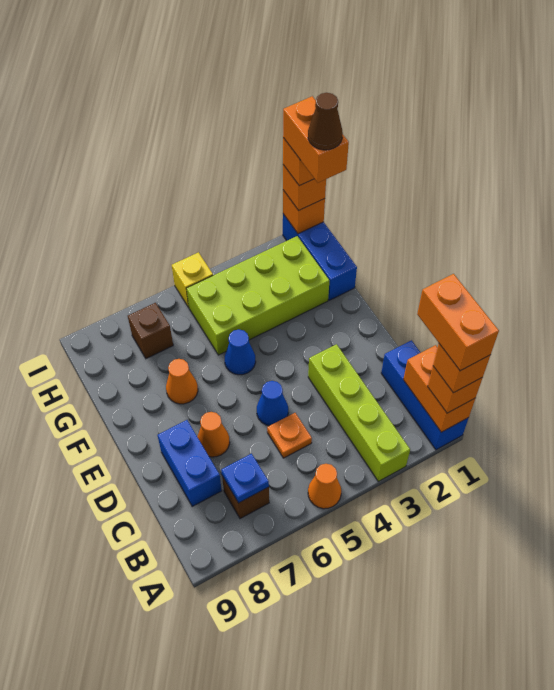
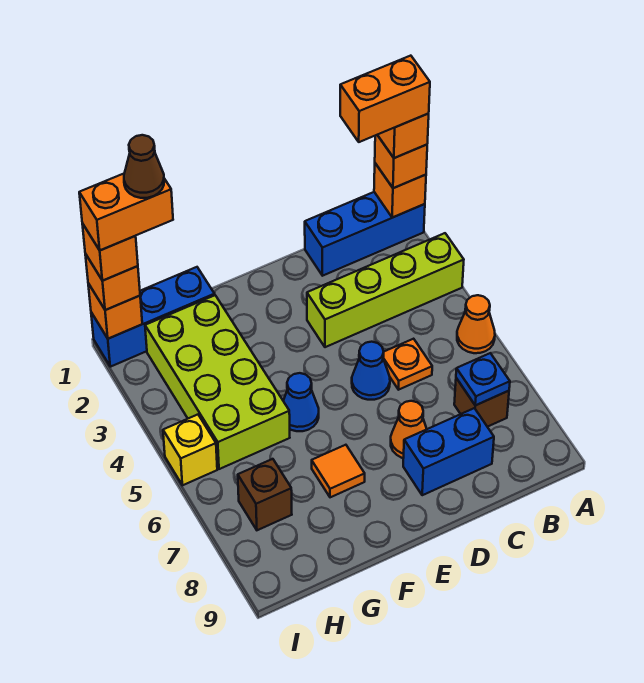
orange 1x2 brick [403,345,475,432] -> orange 1x1 brick [374,163,426,218]
orange 1x1 cone [166,359,198,404] -> orange 1x1 tile [312,445,365,497]

